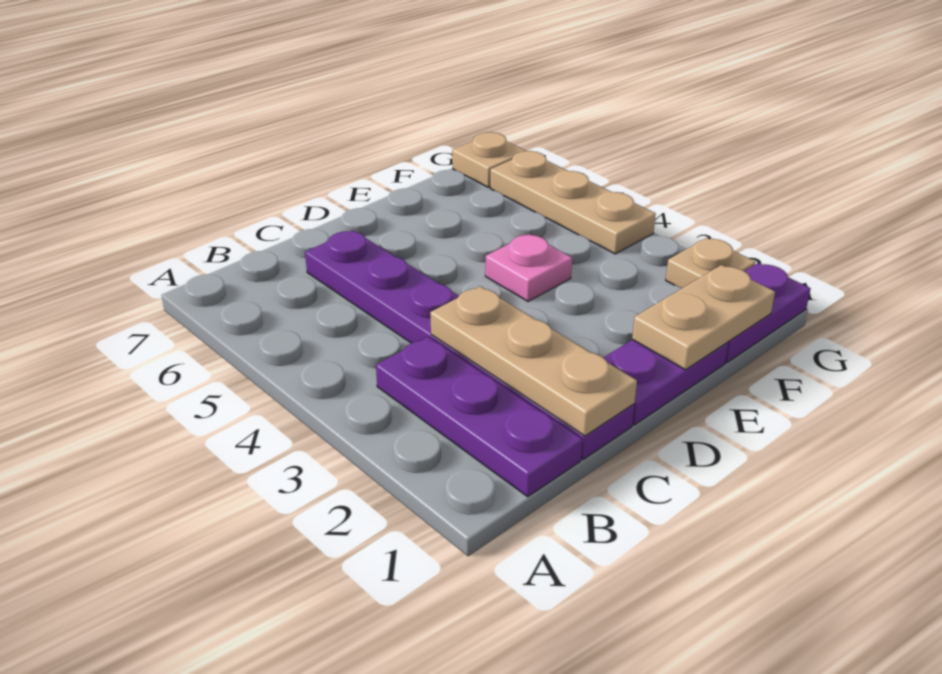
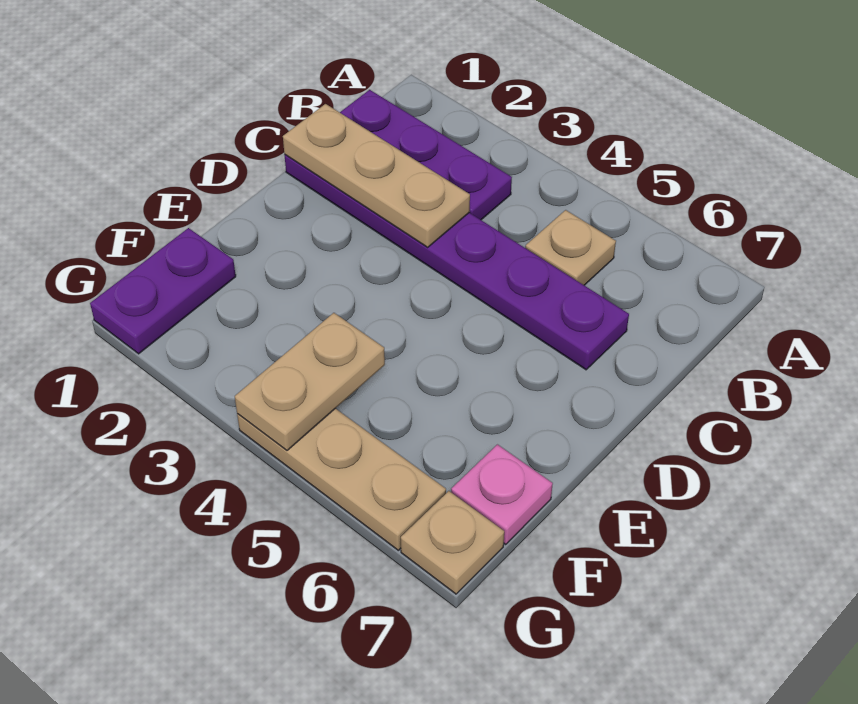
purple 1x2 plate [603,340,728,425] -> none
tan 1x2 plate [632,265,775,370] -> tan 1x2 plate moved to [235,313,385,450]
pink 1x1 plate [485,234,572,302] -> pink 1x1 plate moved to [451,445,553,544]
tan 1x1 plate [666,238,755,288] -> tan 1x1 plate moved to [525,210,616,285]

